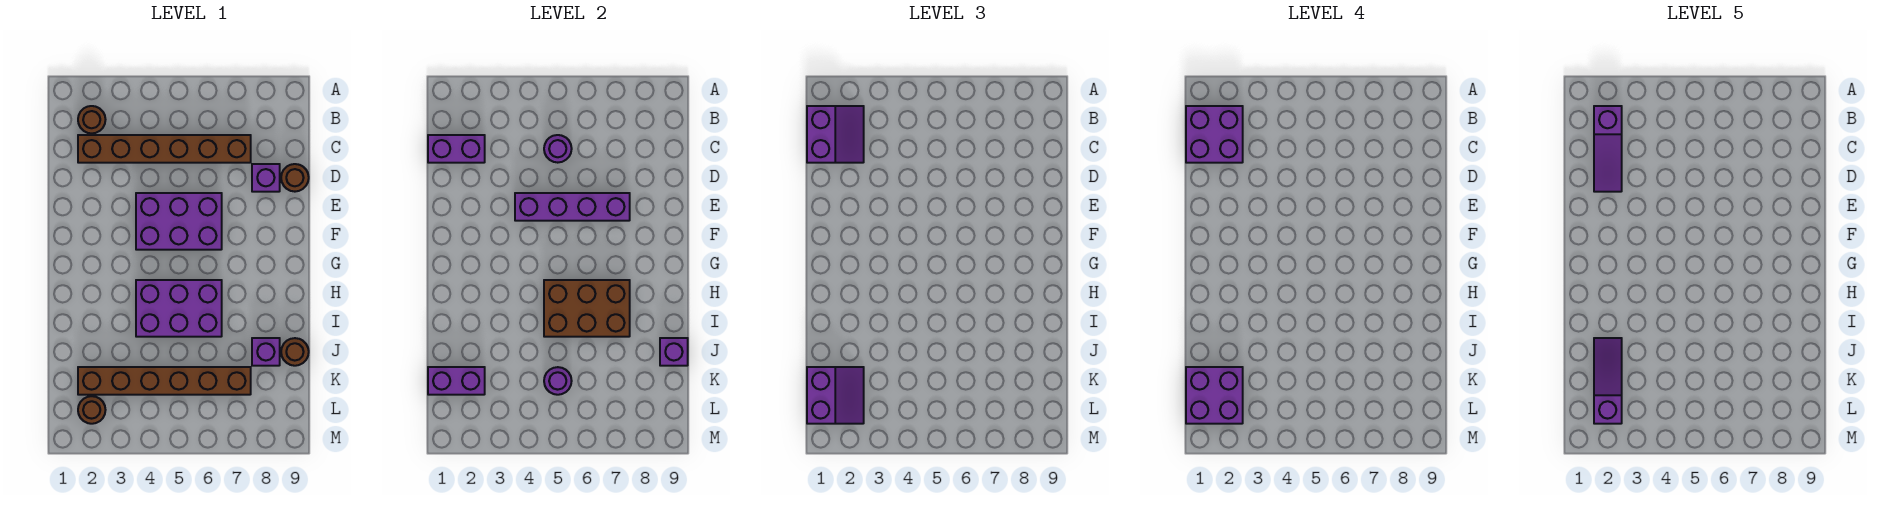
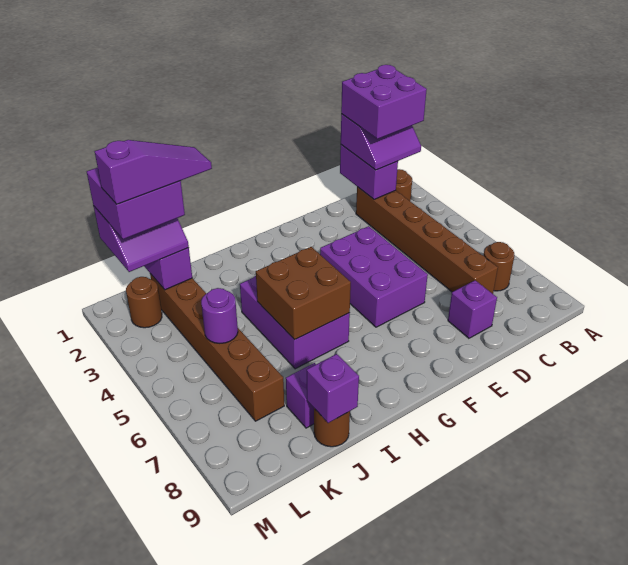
purple 1x3 slope [1594,106,1622,192] -> none
purple 1x1 round brick [544,135,572,163] -> none
brown 1x1 round brick [281,164,309,192] -> brown 1x1 round brick moved to [483,242,514,291]
purple 1x4 brick [515,193,630,221] -> none
brown 2x3 brick [544,280,630,337] -> brown 2x2 brick [256,247,351,340]

